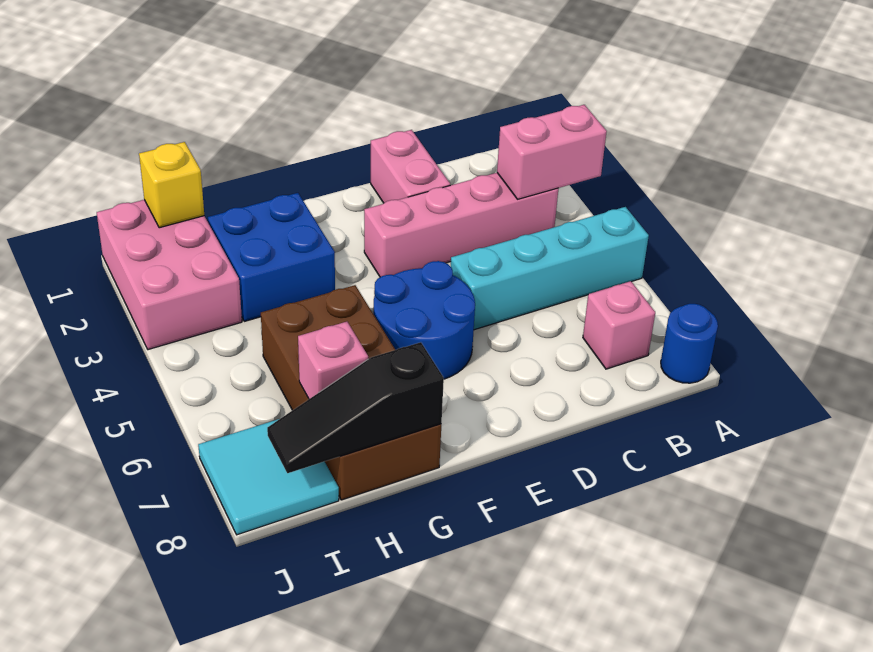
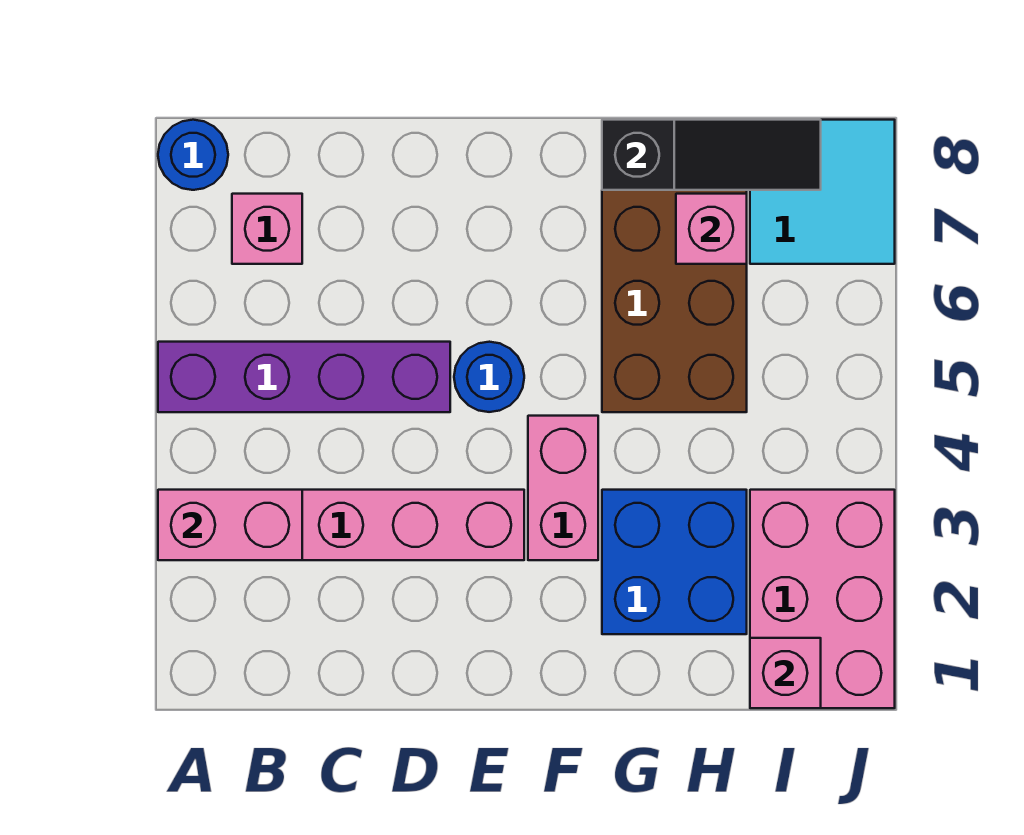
cyan 1x4 brick [451,207,649,330] -> purple 1x4 brick [158,342,450,412]
pink 1x2 brick [371,130,450,203] -> pink 1x2 brick moved to [528,416,598,560]
blue 2x2 round brick [373,261,475,379] -> blue 1x1 round brick [454,342,524,412]
yellow 1x1 brick [139,142,204,228] -> pink 1x1 brick [750,638,821,708]

